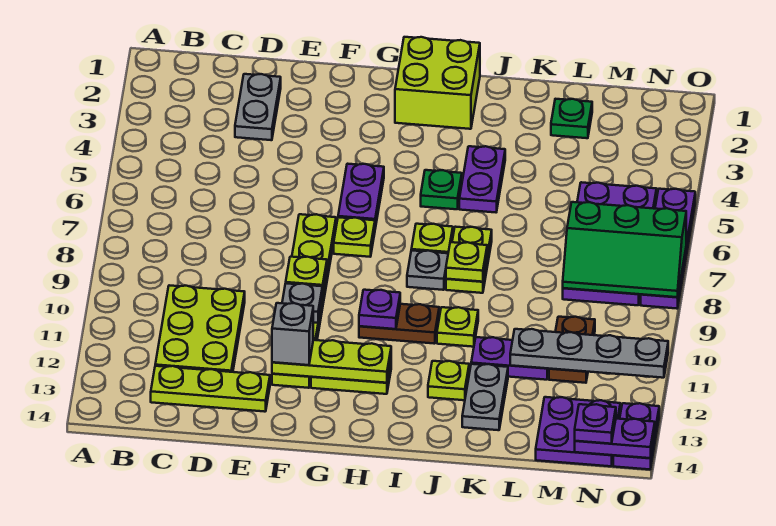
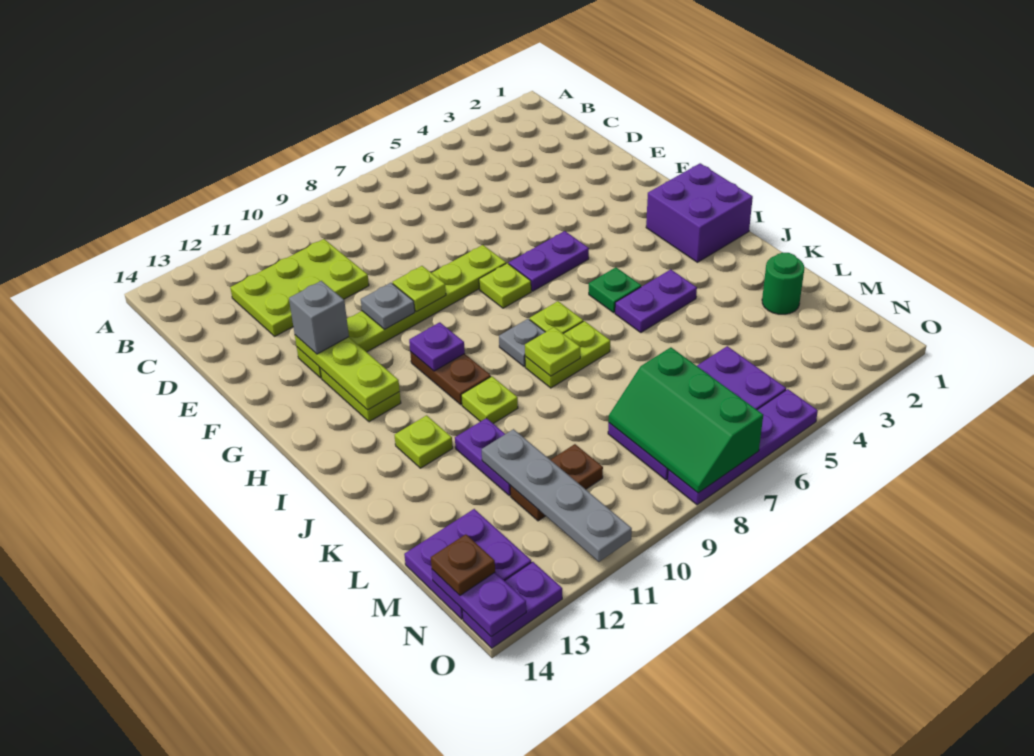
lime 1x3 plate [151,366,270,412] -> none
grey 1x2 plate [235,74,281,140] -> none
lime 2x2 brick [395,37,480,129] -> purple 2x2 brick [646,163,753,262]
grey 1x2 plate [462,364,508,430] -> none
green 1x1 plate [551,99,592,138] -> green 1x1 round brick [762,252,804,314]
purple 1x1 plate [575,404,616,444] -> brown 1x1 plate [431,534,495,595]

